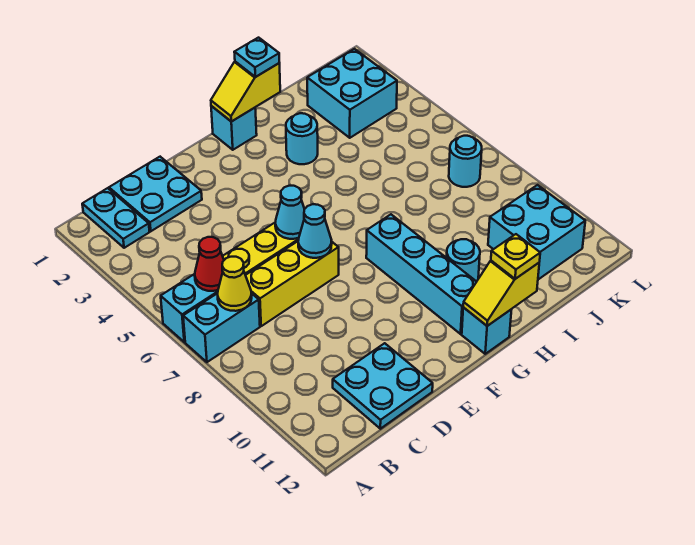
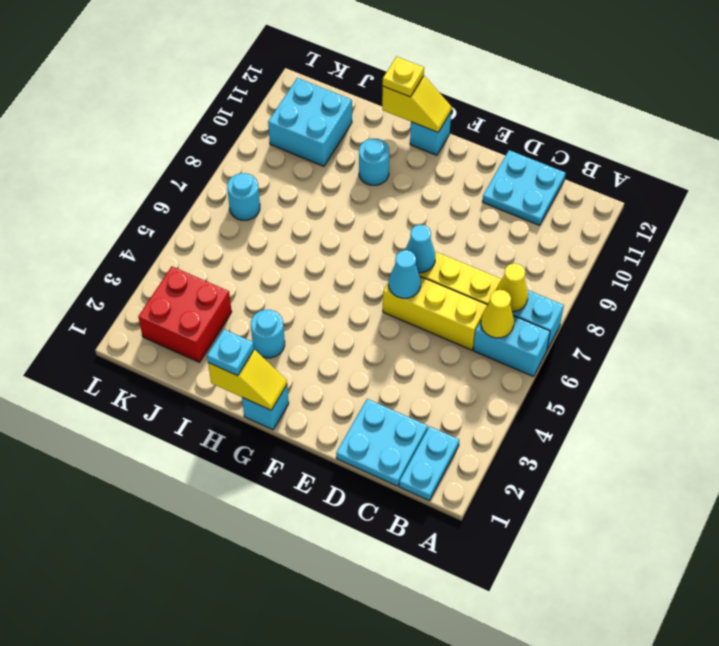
red 1x1 cone [195,237,224,291] -> yellow 1x1 cone [481,290,514,338]
cyan 1x4 brick [366,215,476,334] -> none
cyan 2x2 brick [307,49,397,138] -> red 2x2 brick [138,267,232,362]

